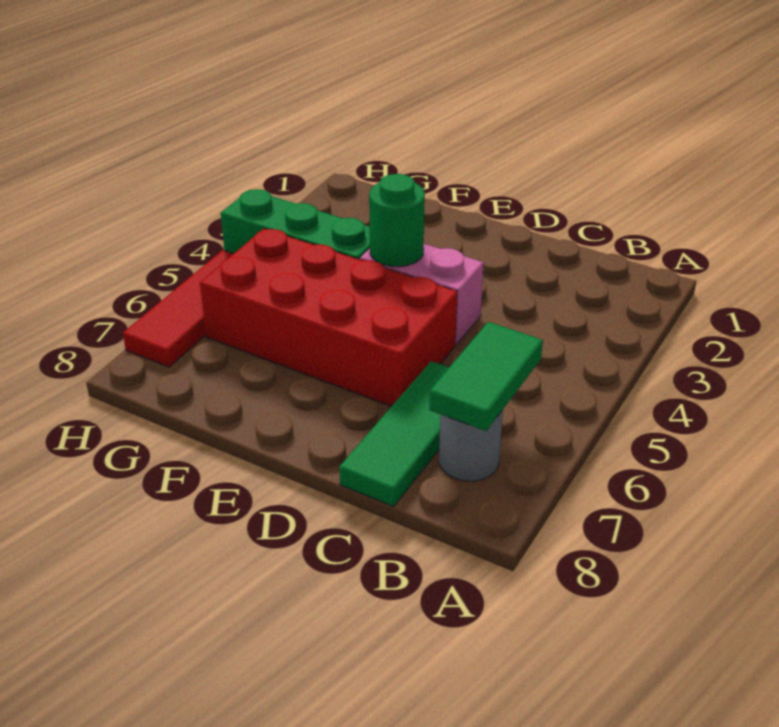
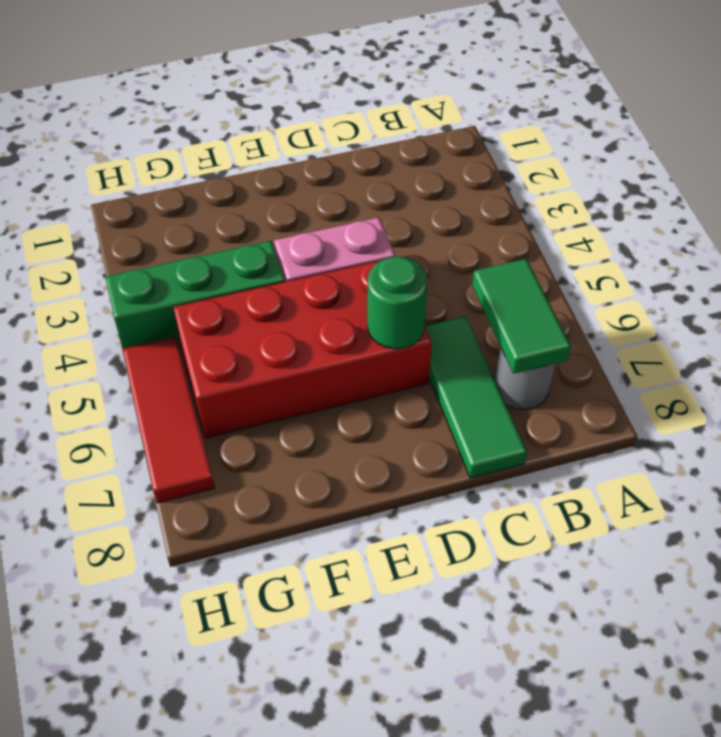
green 1x1 round brick [369,174,425,267] -> green 1x1 round brick moved to [367,257,428,349]

